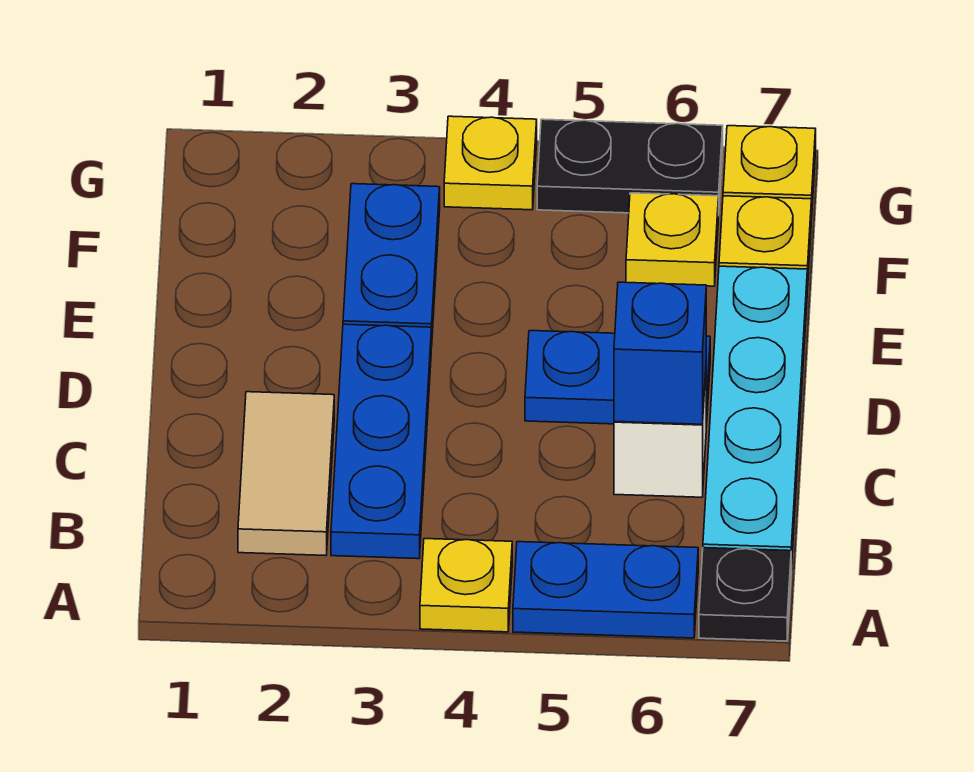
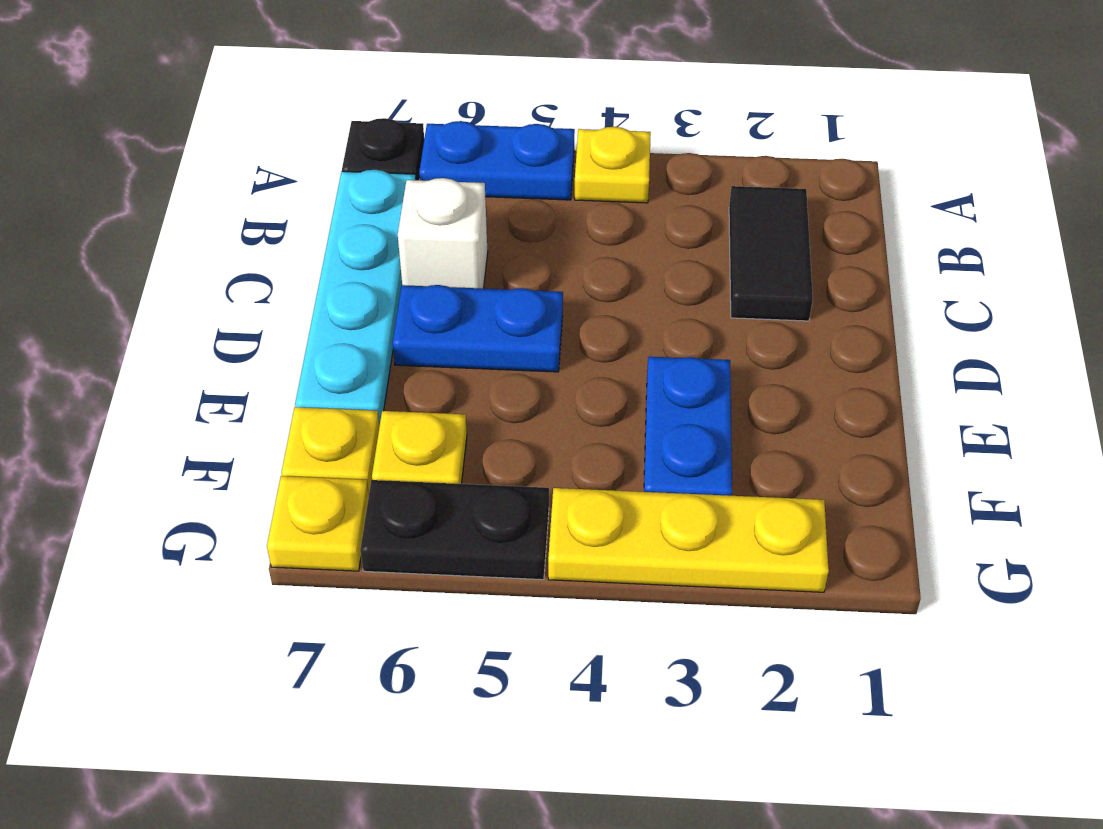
tan 1x2 tile [238,392,334,556] -> black 1x2 tile [729,186,813,321]
blue 1x3 plate [331,324,431,559] -> none
blue 1x1 brick [614,282,706,424] -> none
yellow 1x1 plate [444,116,537,210] -> yellow 1x3 plate [548,488,829,592]

